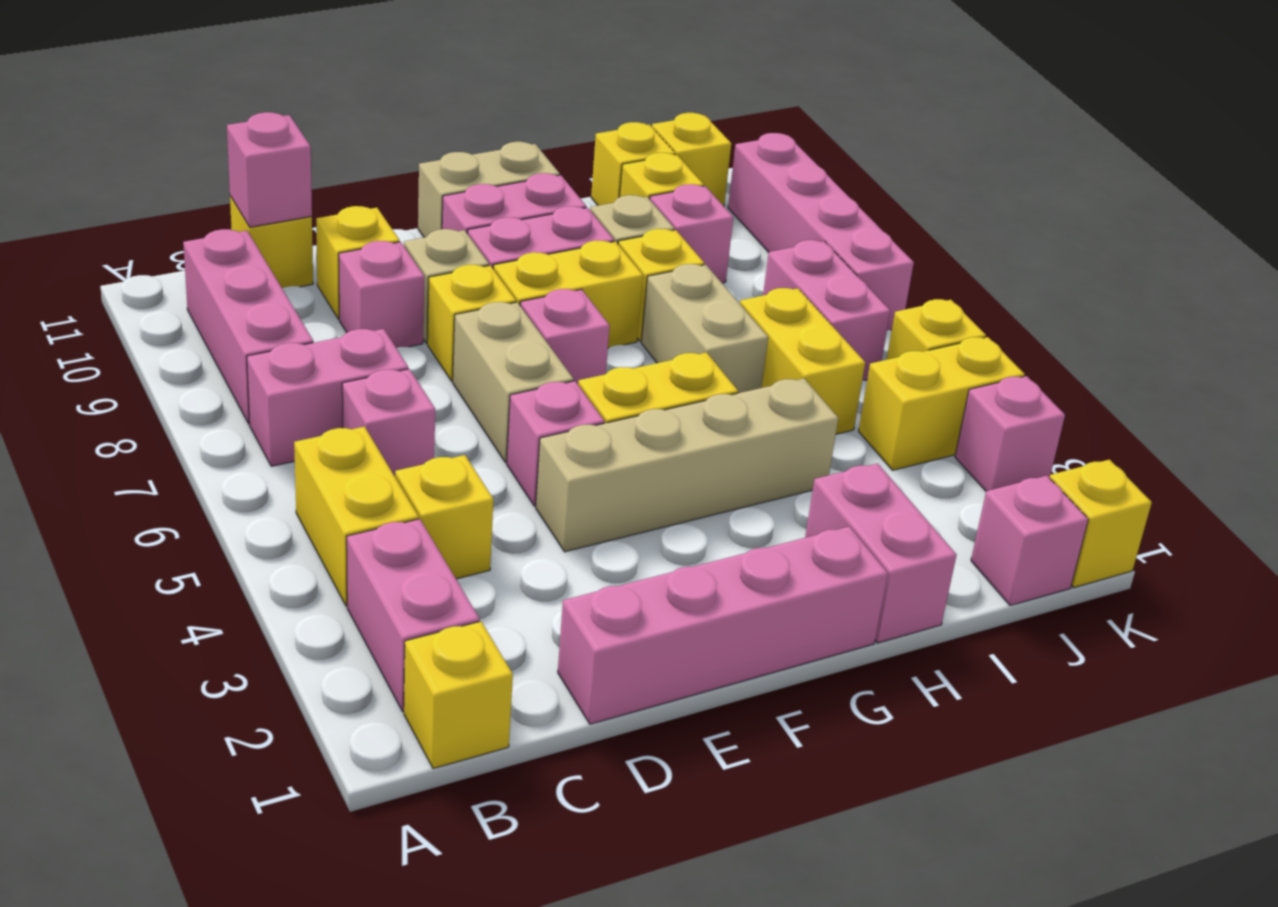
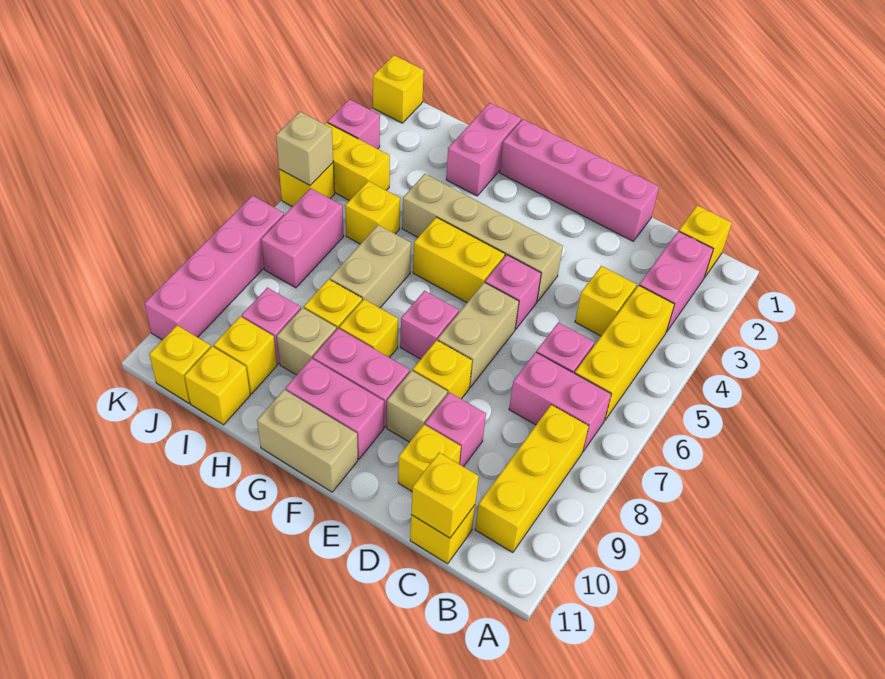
yellow 1x2 brick [294,427,419,606] -> yellow 1x3 brick [575,285,674,420]
pink 1x3 brick [183,229,313,424] -> yellow 1x3 brick [475,405,589,553]
pink 1x1 brick [227,112,312,227] -> yellow 1x1 brick [411,453,479,538]
yellow 1x2 brick [493,240,643,348] -> yellow 1x1 brick [339,299,398,358]
yellow 1x2 brick [740,288,865,434] -> yellow 1x1 brick [345,181,400,244]
pink 1x1 brick [971,476,1088,605] -> none
none -> tan 1x1 brick [276,112,333,185]

